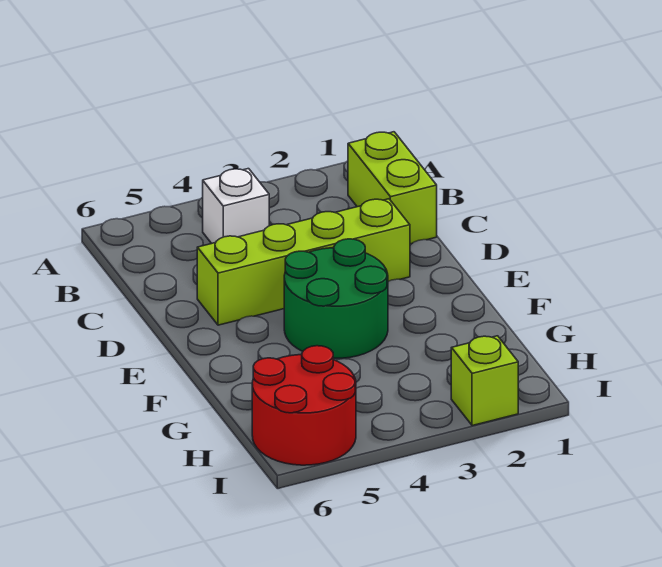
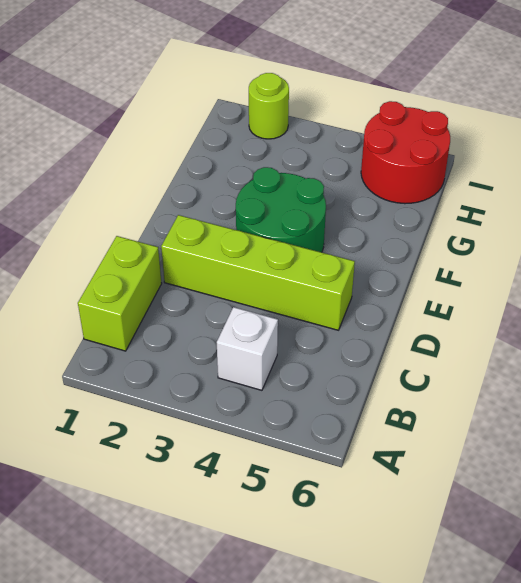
lime 1x1 brick [451,336,518,426] -> lime 1x1 round brick [249,73,289,139]

